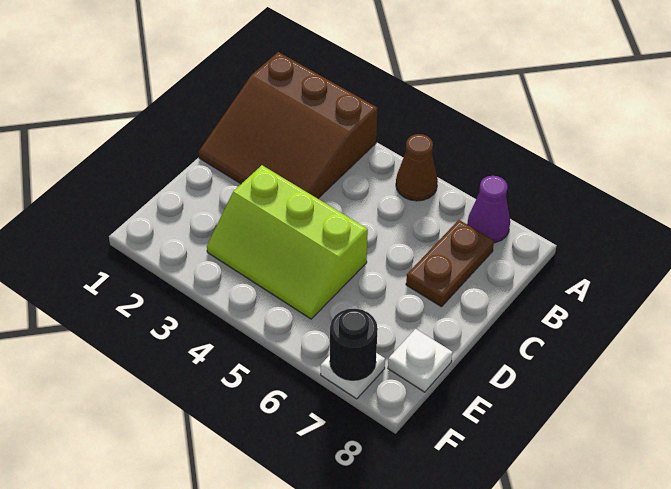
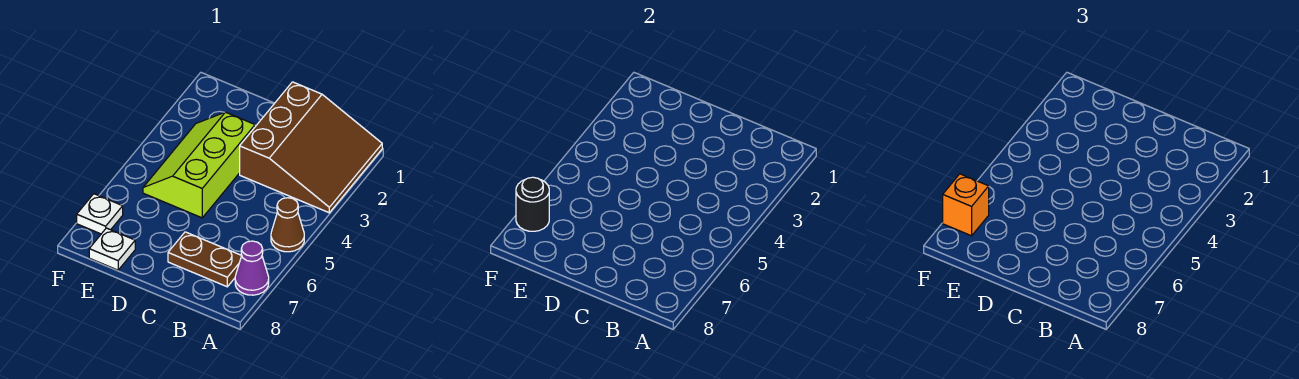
brown 3x3 slope [199,52,378,199] -> brown 3x3 slope turned to [240,82,382,213]
none -> orange 1x1 brick [943,174,989,236]

